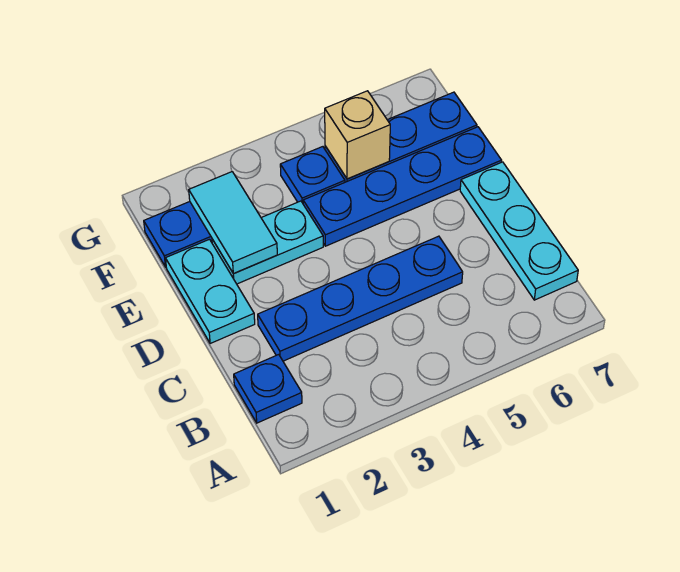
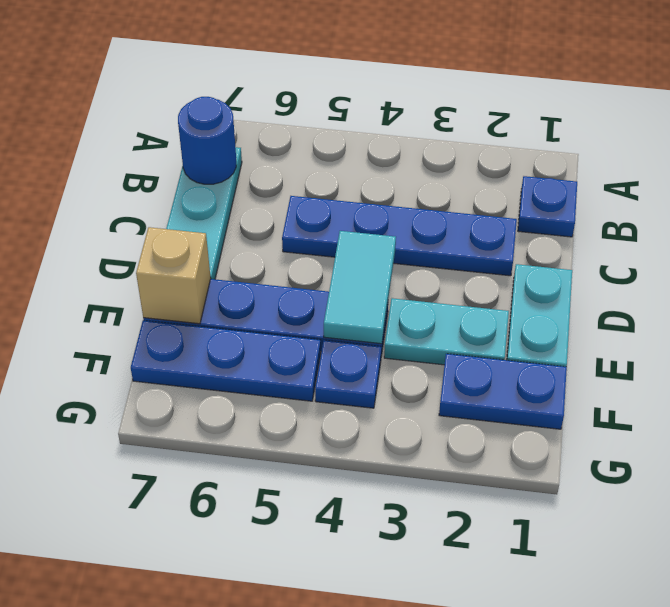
none -> blue 1x1 round brick [178,97,236,184]
cyan 1x2 tile [189,172,277,274] -> cyan 1x2 tile moved to [324,231,396,344]
tan 1x1 brick [325,91,390,179] -> tan 1x1 brick moved to [136,227,211,324]

